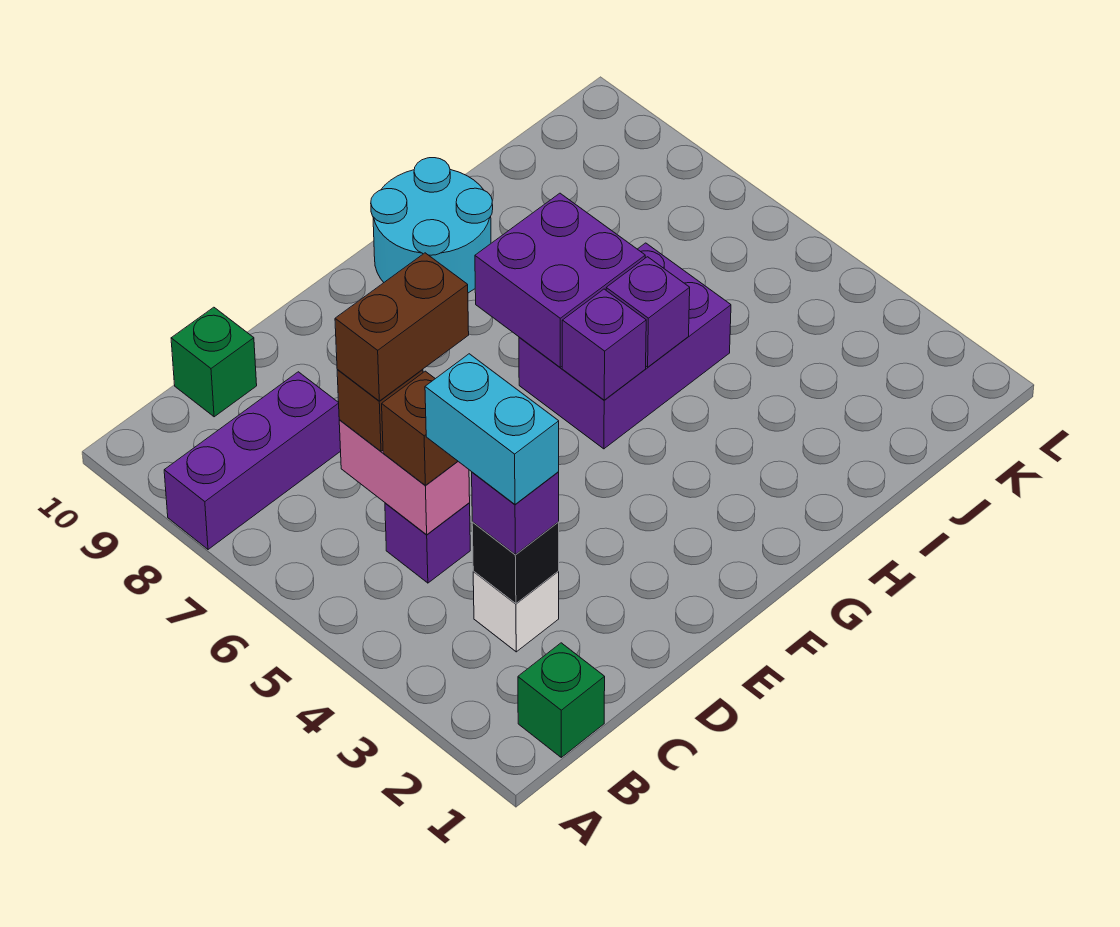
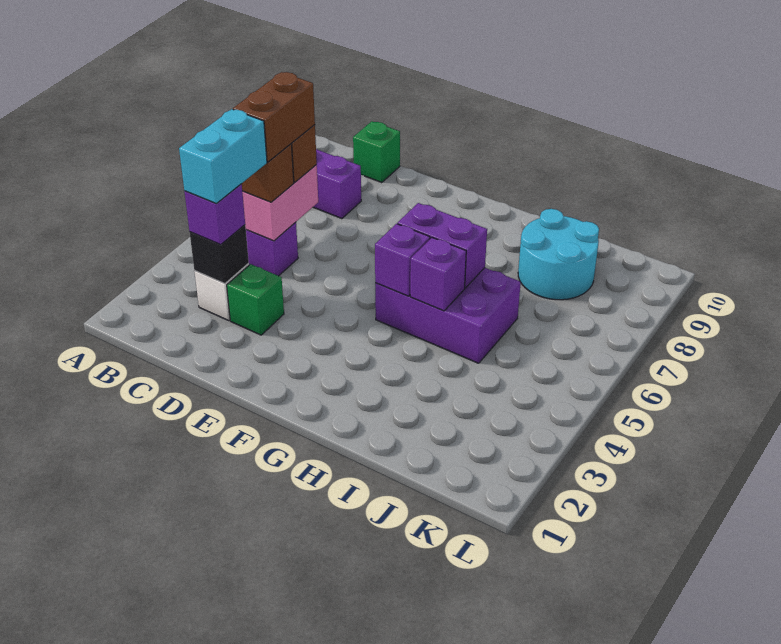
green 1x1 brick [518,643,605,757] -> green 1x1 brick moved to [227,264,284,335]
brown 1x2 brick [335,253,469,401] -> brown 1x2 brick turned to [233,72,315,162]
purple 2x2 brick [475,193,645,367] -> purple 1x2 brick [397,203,487,288]
cyan 2x2 round brick [371,158,493,293] -> cyan 2x2 round brick moved to [518,209,599,300]

